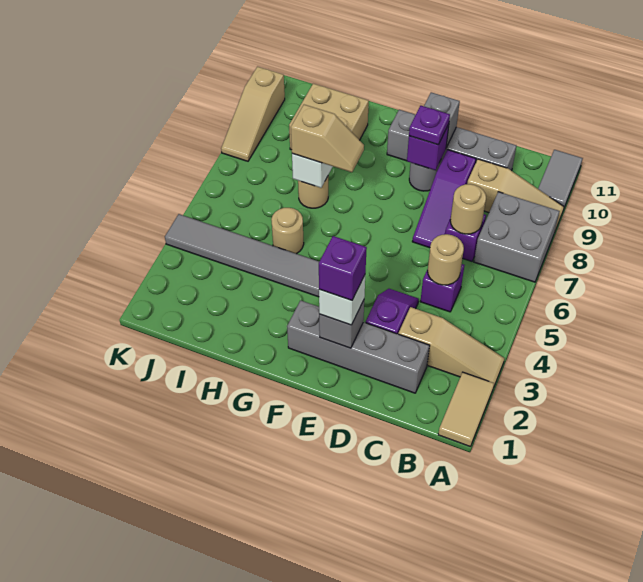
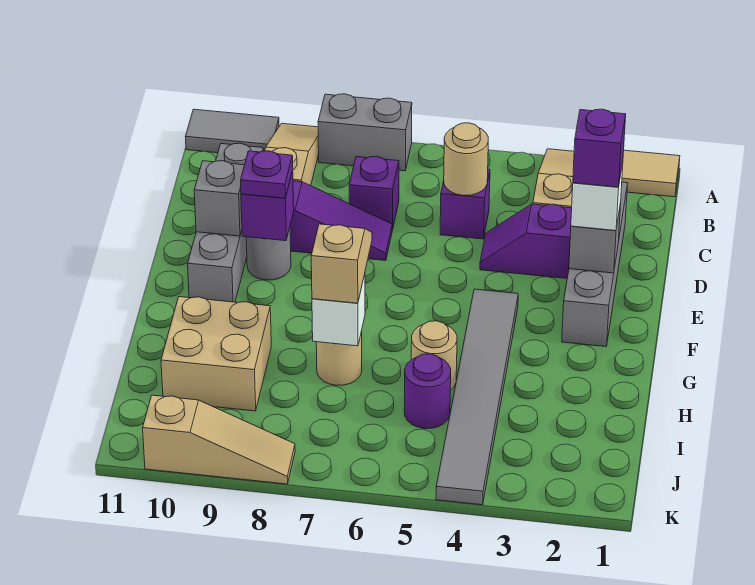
grey 2x2 brick [474,192,560,282] -> grey 1x2 brick [318,94,412,171]
tan 1x1 round brick [450,184,486,234] -> none
none -> purple 1x1 round brick [404,354,451,429]

